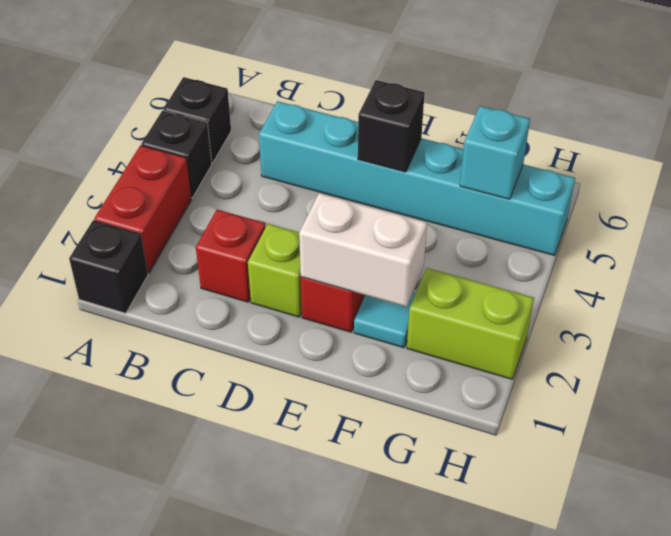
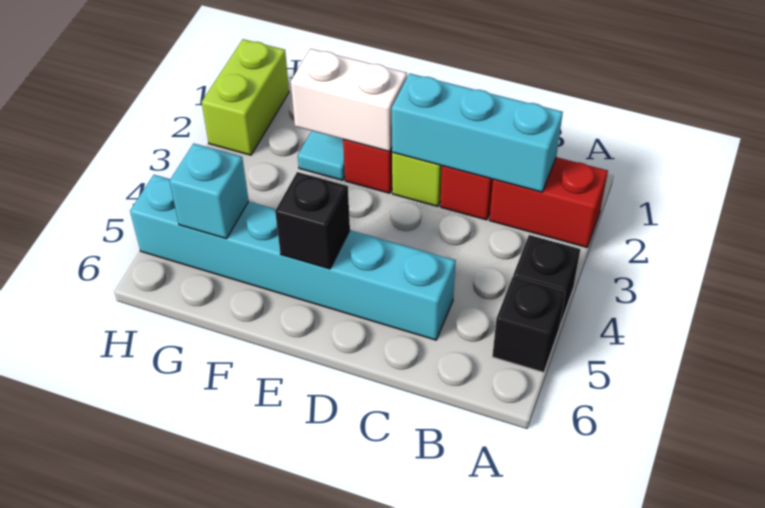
black 1x1 brick [69,220,148,313] -> none
red 1x2 brick [94,145,191,273] -> red 1x2 brick turned to [489,157,608,247]
none -> cyan 1x3 brick [392,74,563,192]
lime 1x2 brick [407,268,534,379] -> lime 1x2 brick turned to [202,39,289,155]

